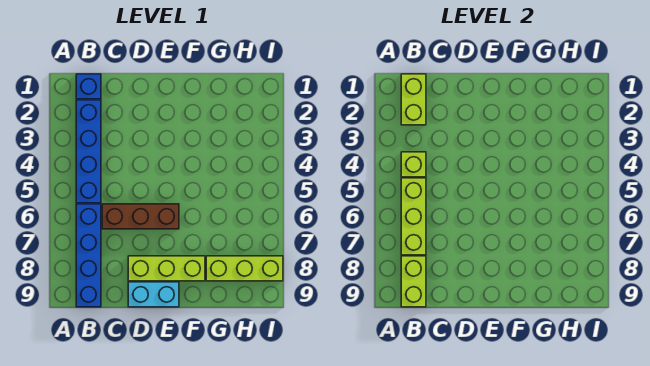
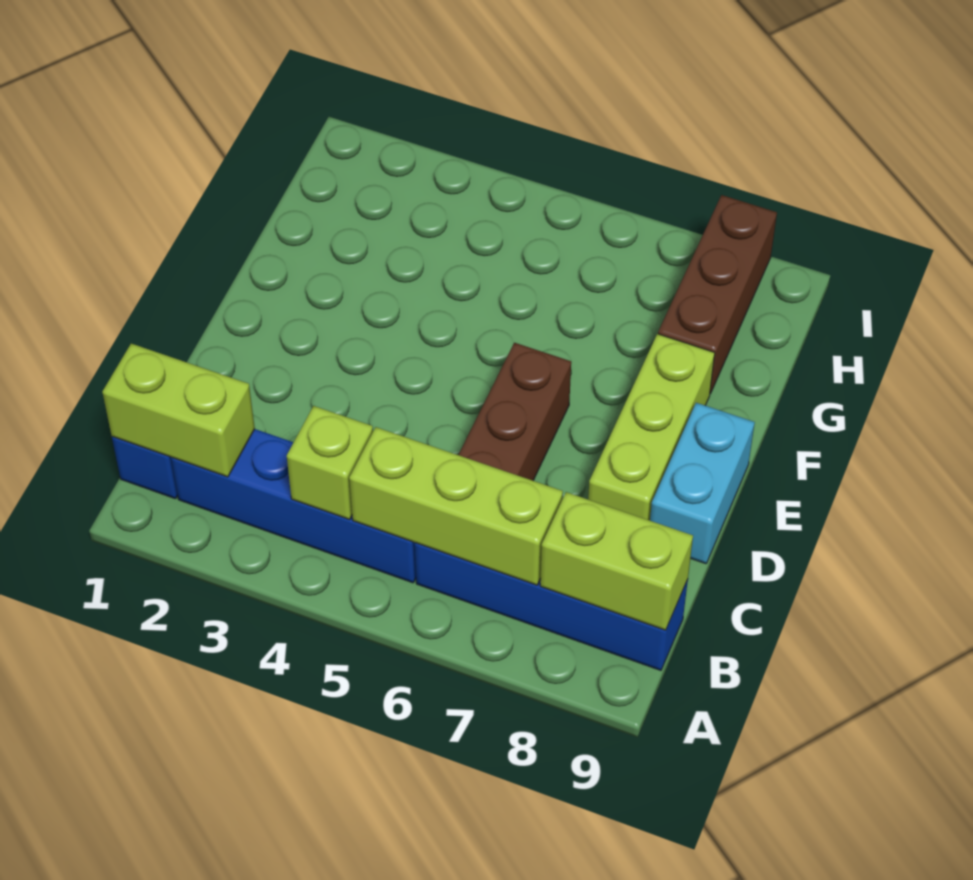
lime 1x3 brick [206,256,283,281] -> brown 1x3 brick [658,195,777,394]

